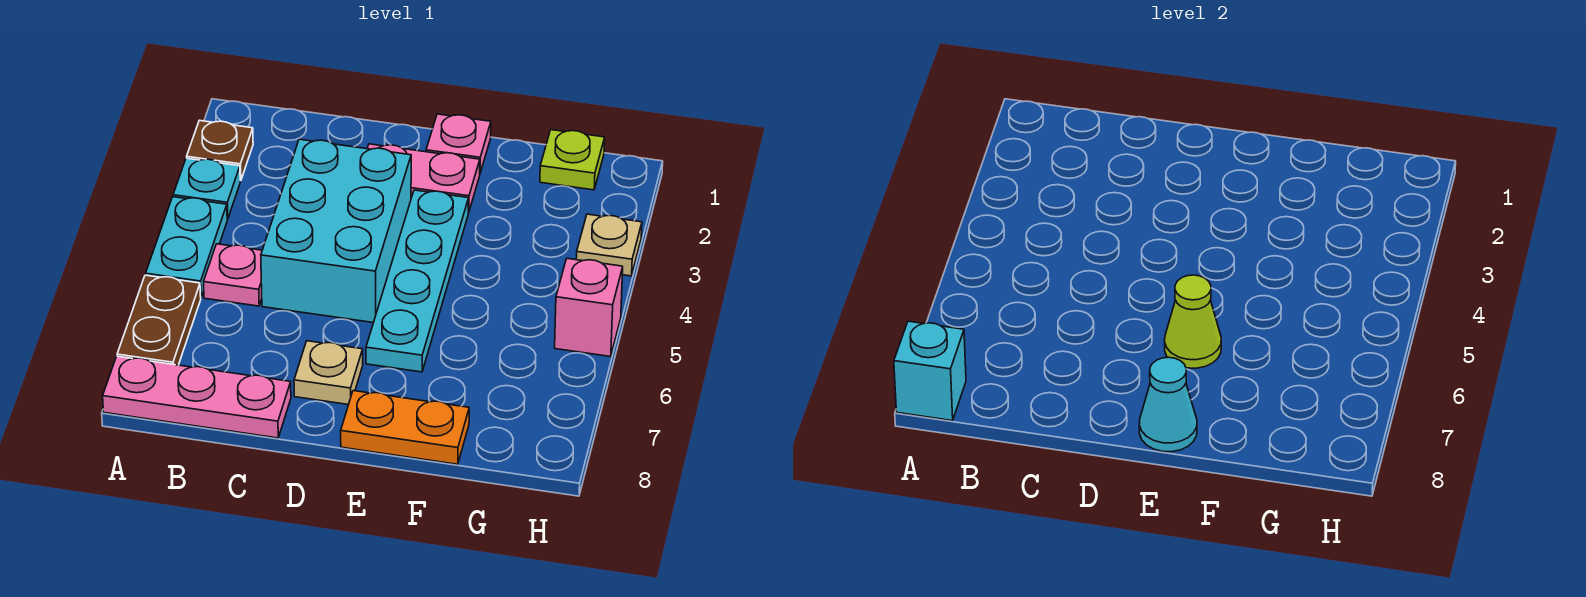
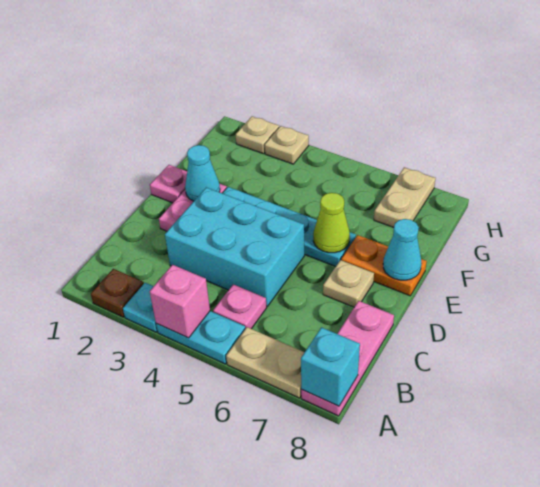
brown 1x2 plate [117,275,201,365] -> tan 1x2 plate [226,327,305,398]
none -> cyan 1x1 cone [185,145,220,201]
orange 1x2 plate [341,391,469,464] -> orange 1x2 plate turned to [341,235,427,296]
lime 1x1 plate [540,130,605,190] -> none
none -> tan 1x2 plate [374,167,436,228]
none -> tan 1x1 plate [236,116,279,154]
pink 1x1 brick [555,258,623,357] -> pink 1x1 brick moved to [150,265,210,338]

